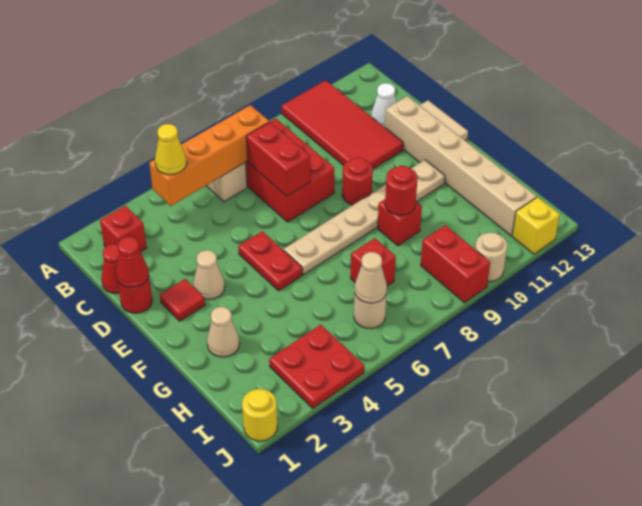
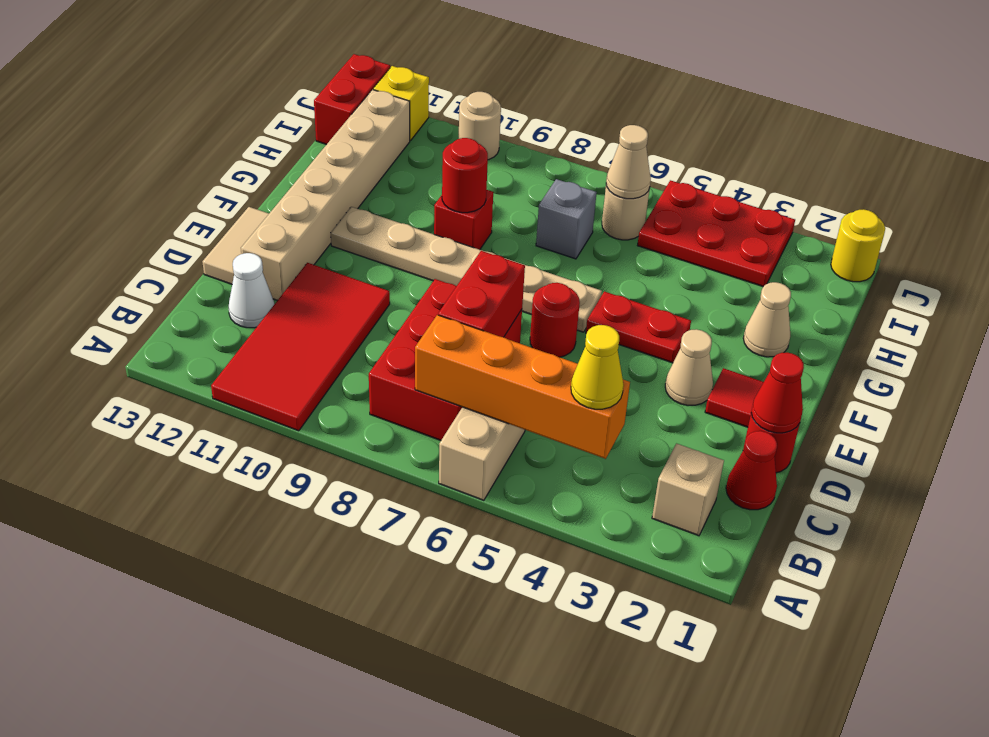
red 1x1 brick [100,206,147,252] -> tan 1x1 brick [652,444,724,536]
red 1x2 plate [238,231,302,291] -> red 1x2 plate turned to [586,291,691,363]
red 1x1 round brick [342,158,373,205] -> red 1x1 round brick moved to [530,283,580,357]
red 1x1 brick [351,238,396,286] -> grey 1x1 brick [536,179,597,259]
red 2x2 plate [269,325,364,408] -> red 2x3 plate [638,180,795,286]
red 1x2 brick [421,225,490,303] -> red 1x2 brick moved to [314,54,390,145]

